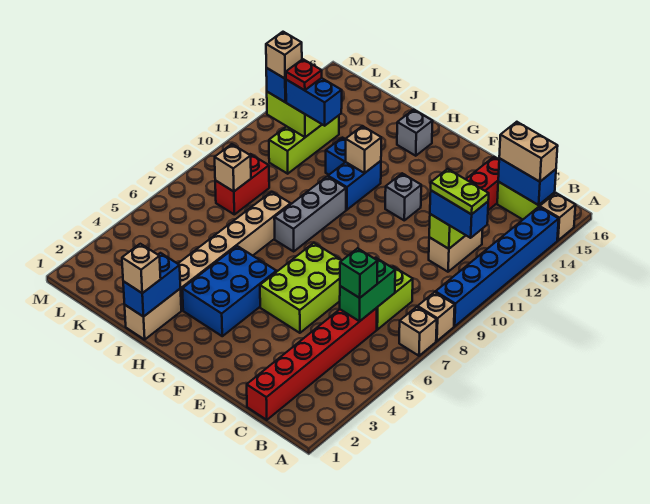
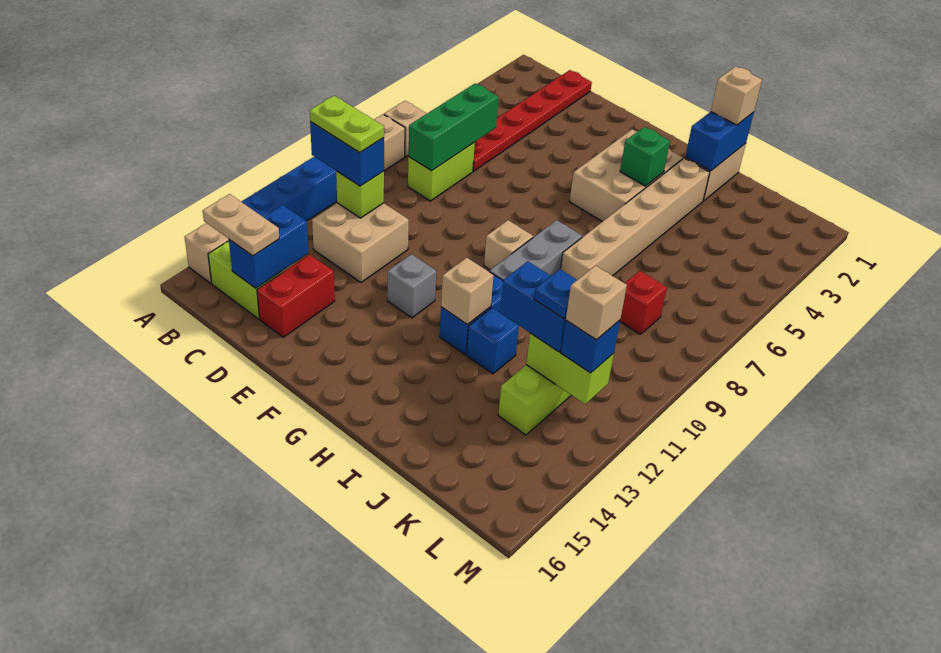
blue 1x2 brick [498,158,556,205] -> blue 1x2 brick turned to [229,205,308,288]
tan 1x2 brick [499,122,558,182] -> tan 1x2 plate [203,194,279,256]
red 1x6 brick [247,308,377,420] -> red 1x6 plate [473,70,592,171]
green 1x2 brick [340,258,395,321] -> green 1x3 brick [409,83,499,171]
green 1x1 brick [340,248,378,298] -> green 1x1 brick moved to [620,127,670,186]
tan 1x2 brick [429,229,483,272] -> tan 2x2 brick [312,203,409,282]
lime 2x3 brick [260,243,342,333] -> none
blue 2x3 brick [182,246,276,336] -> tan 2x3 brick [569,129,683,222]
grey 1x1 brick [397,110,433,156] -> none
red 1x2 brick [215,154,269,214] -> red 1x1 brick [620,271,667,334]
tan 1x1 brick [215,144,251,192] -> tan 1x1 brick moved to [484,220,533,270]
red 1x1 plate [286,59,322,90] -> blue 1x1 plate [534,269,577,319]

